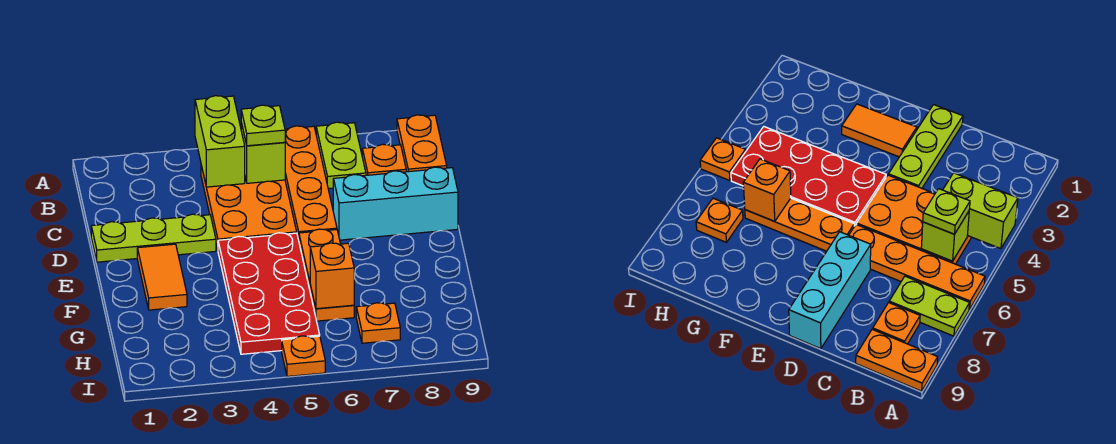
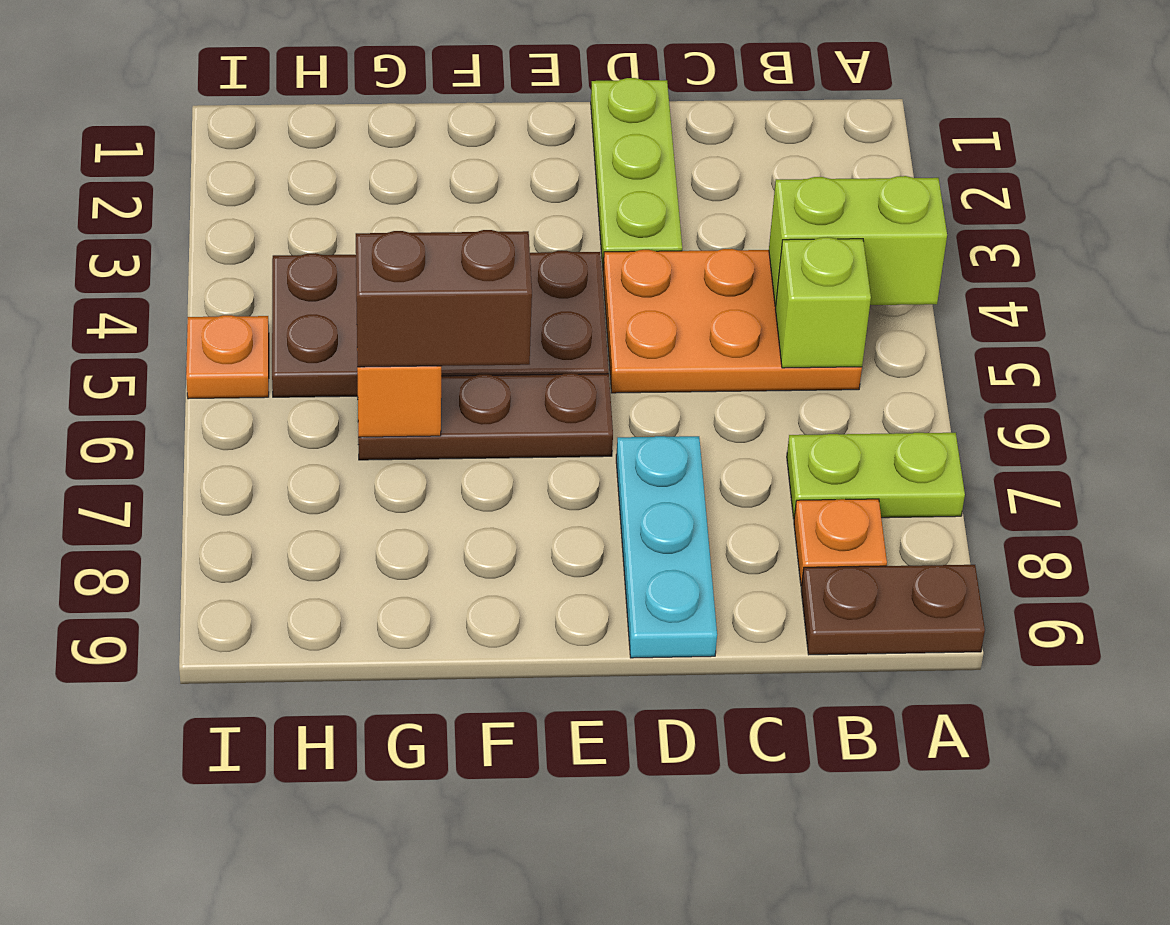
orange 1x4 plate [285,126,337,240] -> none
orange 1x2 plate [397,115,447,172] -> brown 1x2 plate [801,565,985,655]
lime 1x1 plate [241,105,285,146] -> none
cyan 1x3 brick [333,167,458,240] -> cyan 1x3 plate [616,436,717,658]
orange 1x2 tile [137,244,187,310] -> none
red 2x4 plate [218,233,320,354] -> brown 2x4 plate [272,251,609,397]
orange 1x3 plate [299,229,354,321] -> brown 1x3 plate [358,373,613,460]
none -> brown 1x2 brick [356,230,532,367]
orange 1x1 plate [356,303,400,343] -> none

